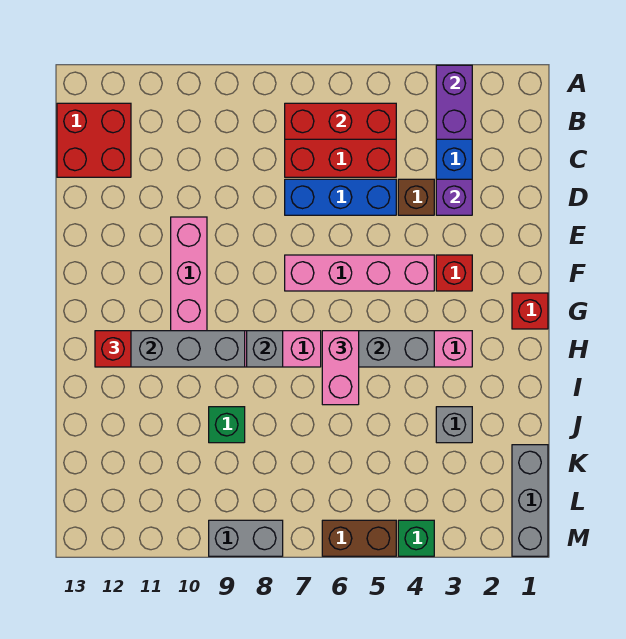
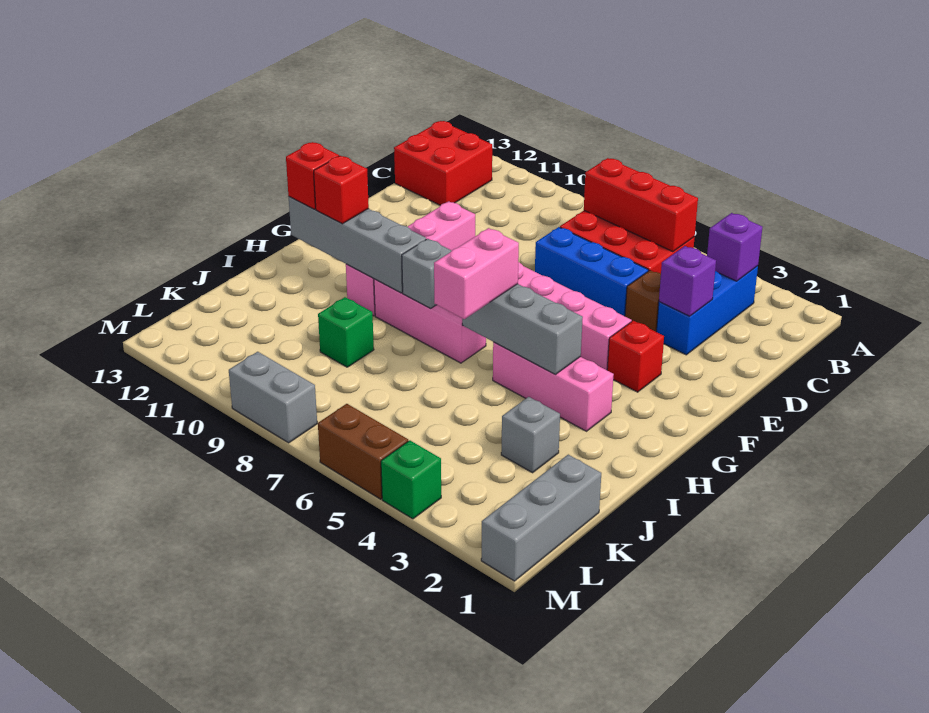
purple 1x2 brick [436,65,472,139] -> purple 1x1 brick [707,213,762,281]
red 1x1 brick [512,293,548,329] -> red 1x1 brick moved to [314,156,369,224]

